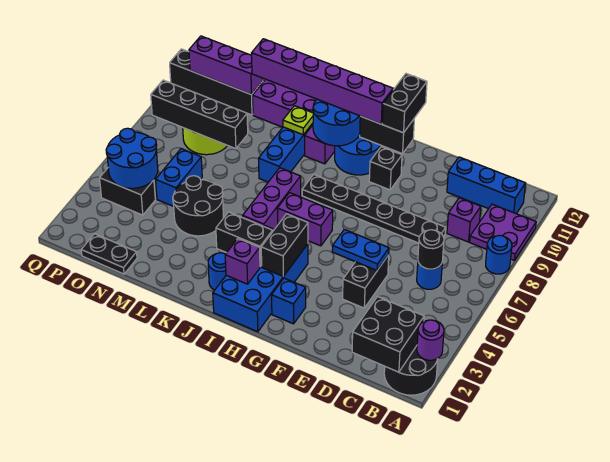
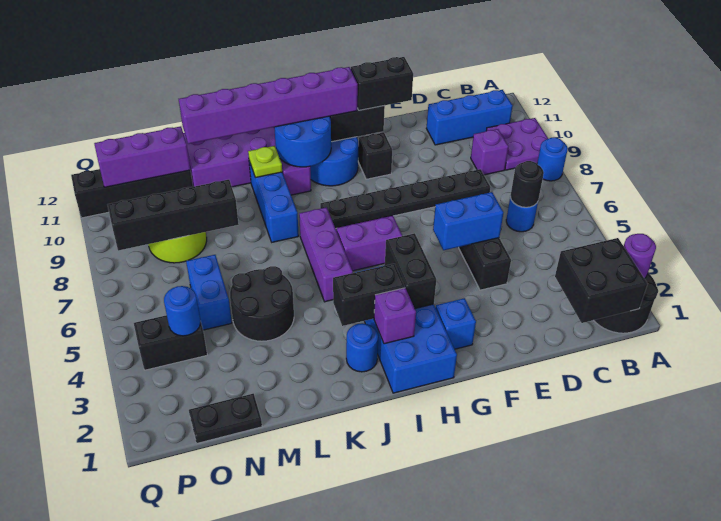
blue 1x2 plate [332,230,389,270] -> blue 1x2 brick [433,192,504,250]
black 1x2 brick [382,74,427,133] -> black 1x2 brick turned to [351,57,413,110]
blue 2x2 round brick [106,128,158,188] -> blue 1x1 round brick [164,286,200,336]

